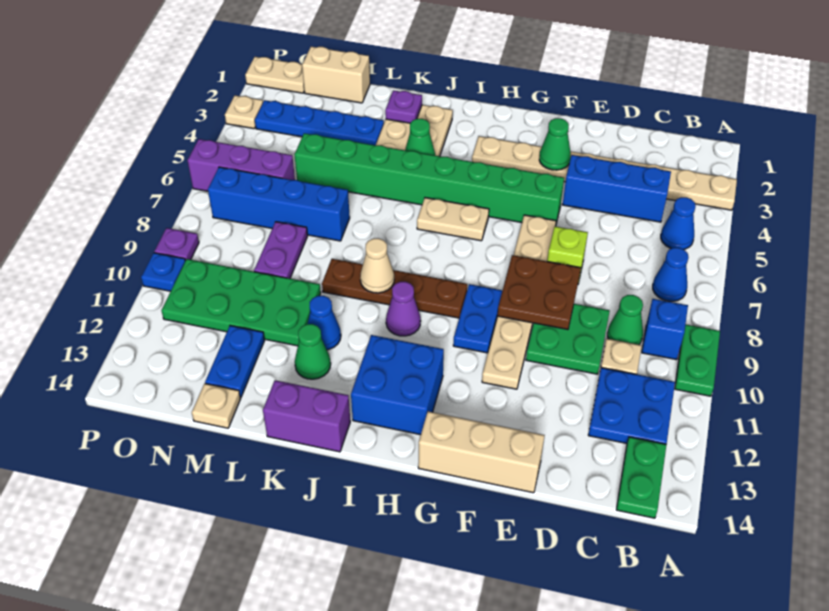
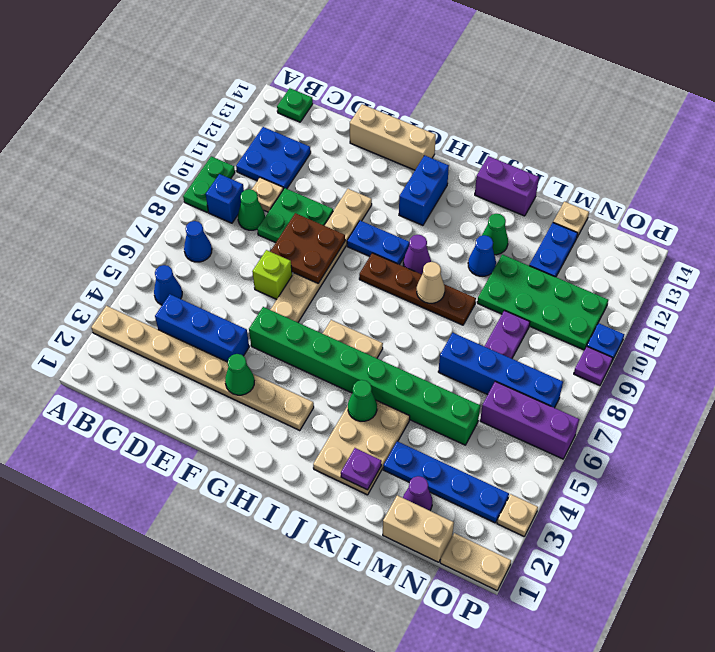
green 1x2 plate [616,437,666,518] -> green 1x1 plate [277,88,313,122]
blue 1x2 plate [453,284,503,353] -> blue 1x2 plate turned to [347,221,409,265]
blue 2x2 brick [351,335,444,435] -> blue 1x2 brick [399,155,449,225]
none -> purple 1x1 cone [403,476,432,511]

